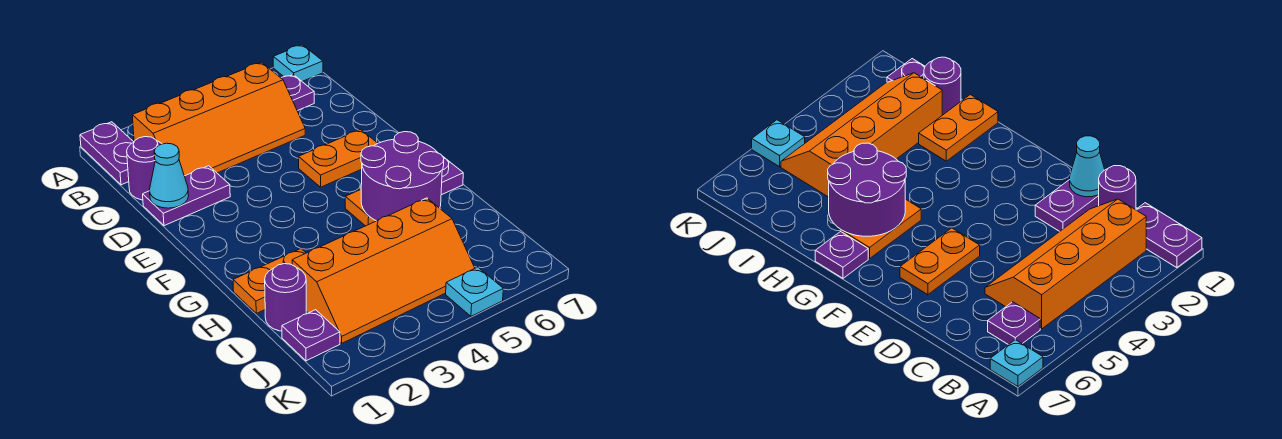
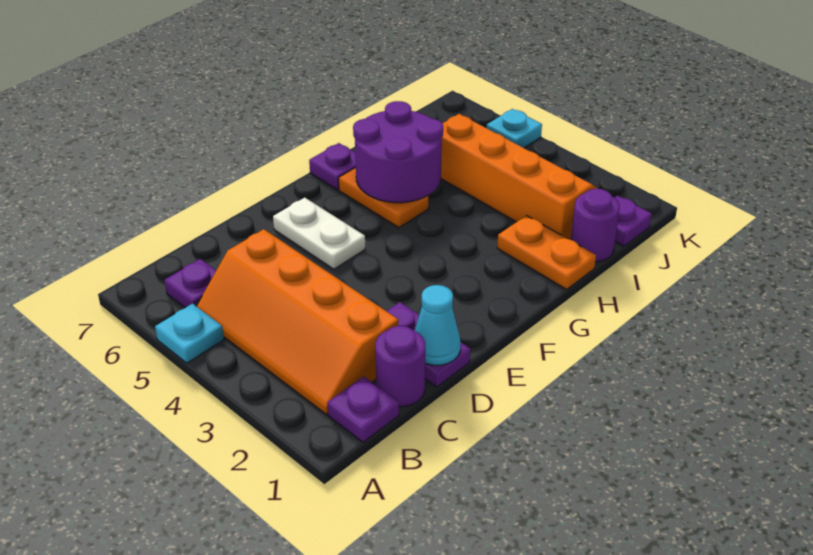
purple 1x2 plate [80,122,133,185] -> purple 1x1 plate [328,377,399,442]
cyan 1x1 plate [273,45,323,81] -> cyan 1x1 plate moved to [155,304,224,363]
orange 2x4 slope [132,62,305,176] -> orange 2x4 slope turned to [197,229,398,415]
orange 1x2 plate [299,130,378,187] -> white 1x2 plate [273,198,365,269]

